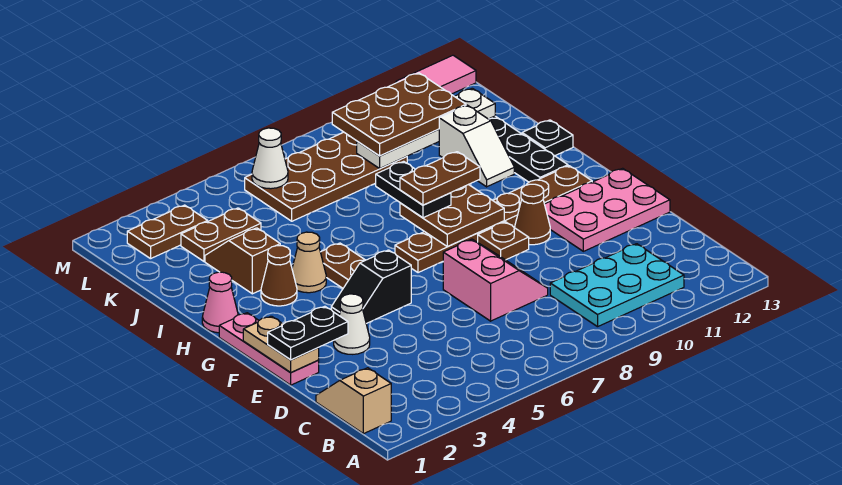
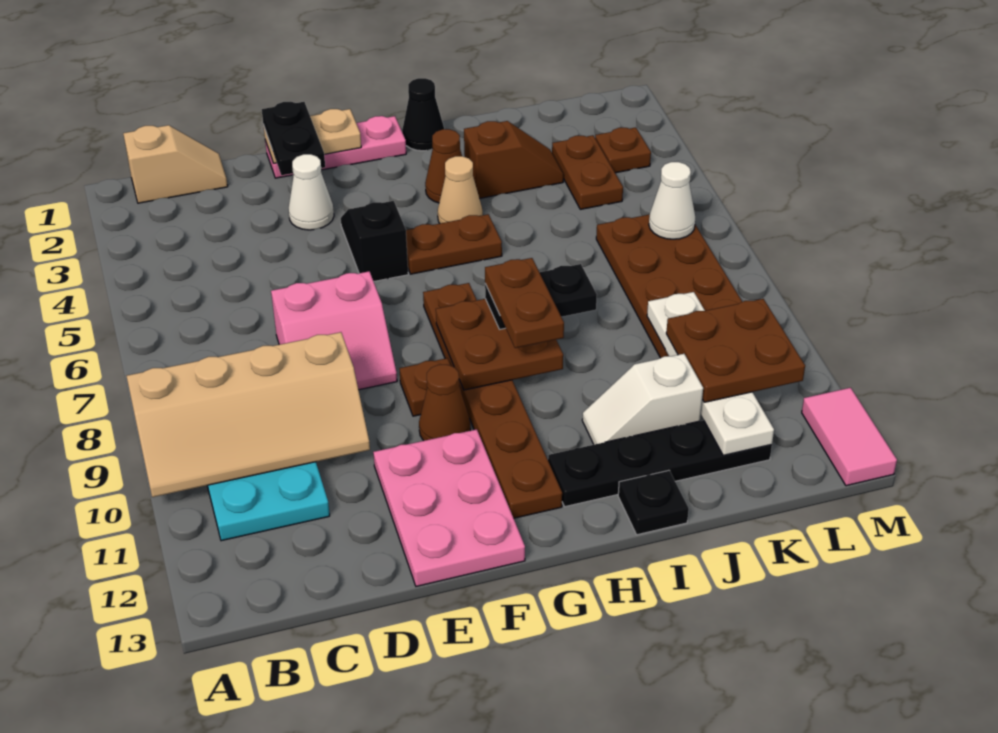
none -> tan 2x4 slope [127,332,370,497]
pink 1x1 cone [202,272,238,333] -> black 1x1 cone [402,78,444,151]
brown 2x3 plate [332,73,466,156] -> brown 2x2 plate [666,299,805,402]
brown 1x2 plate [127,205,208,259] -> brown 1x1 plate [595,128,651,173]

